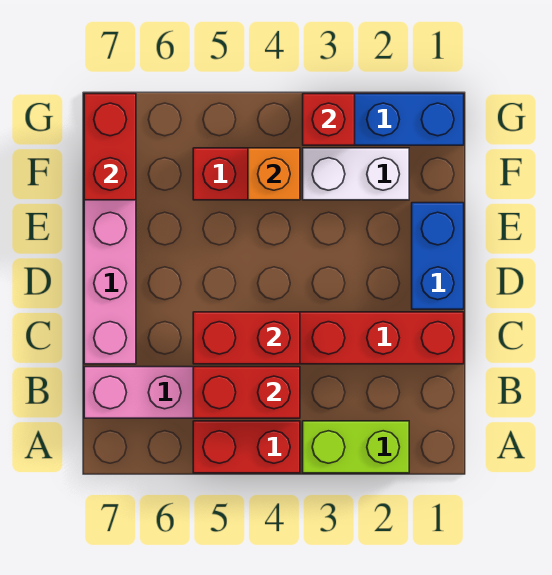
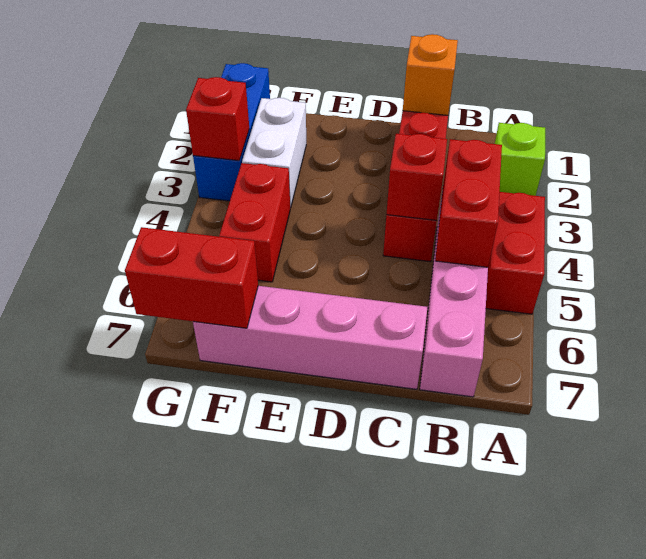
lime 1x2 brick [303,421,409,473] -> lime 1x1 brick [495,123,545,196]
red 1x2 brick [193,312,300,364] -> red 1x1 brick [386,134,447,220]
blue 1x2 brick [412,203,464,309] -> none
orange 1x1 brick [248,148,300,200] -> orange 1x1 brick moved to [403,34,458,115]

